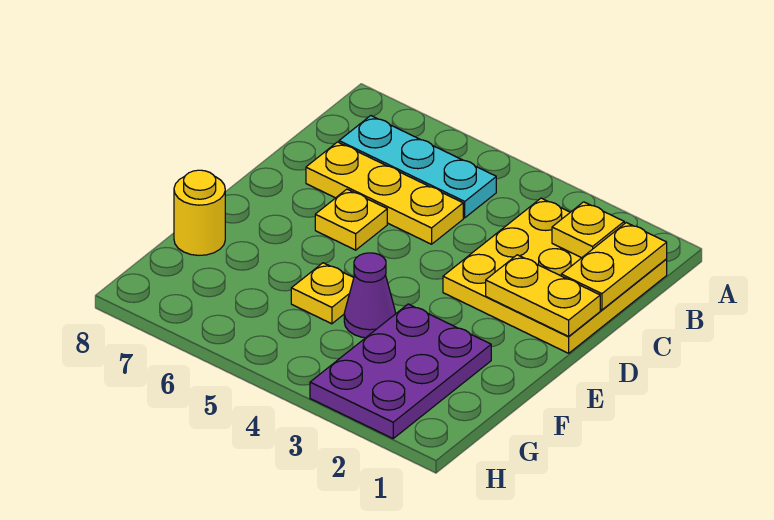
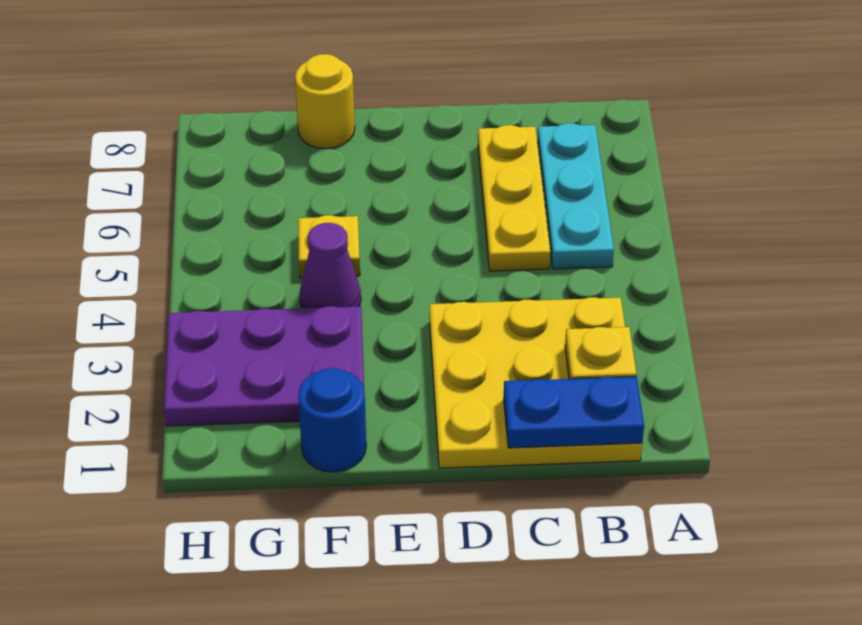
yellow 1x2 plate [561,223,667,310] -> blue 1x2 plate [504,376,644,448]
yellow 1x2 plate [486,255,600,336] -> none
yellow 1x1 plate [315,189,387,250] -> none
none -> blue 1x1 round brick [298,368,366,472]

